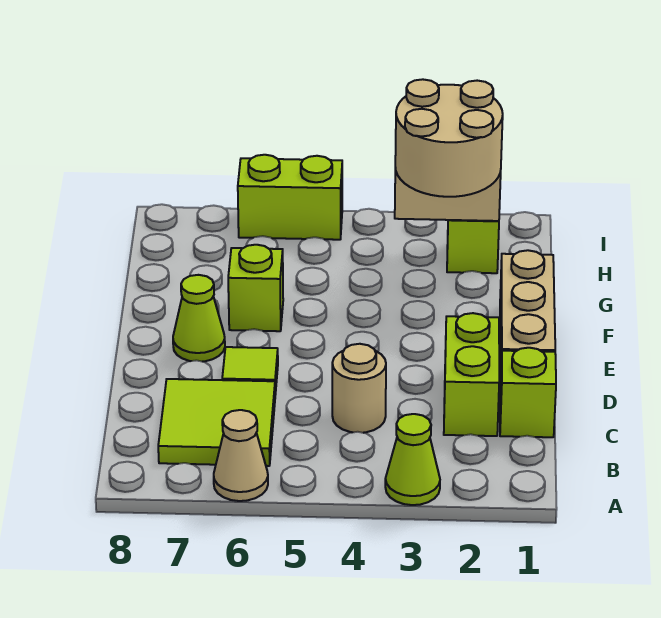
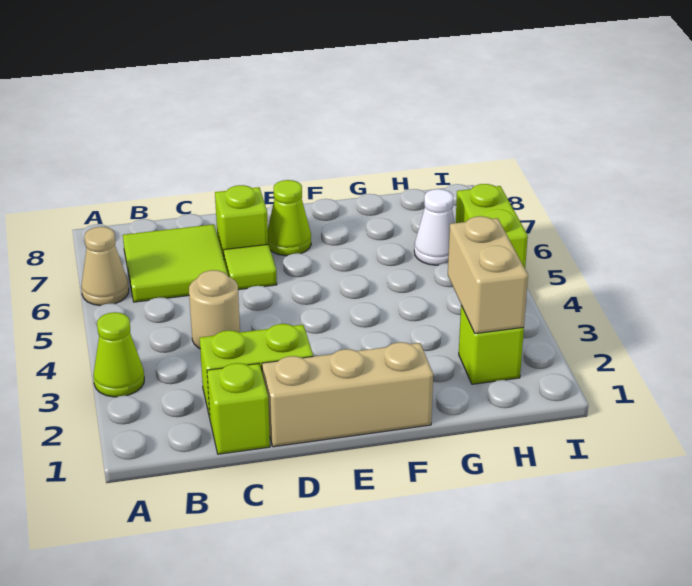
lime 1x1 brick [228,245,283,331] -> lime 1x1 brick moved to [215,185,268,258]
tan 2x2 round brick [395,79,503,197] -> none
none -> white 1x1 cone [414,189,455,265]

